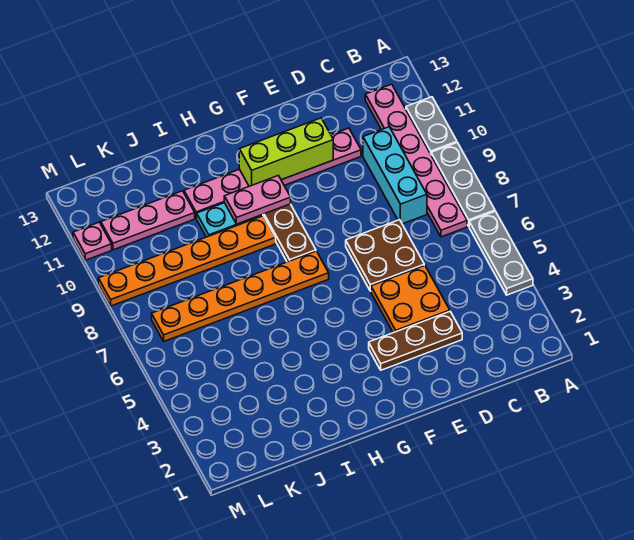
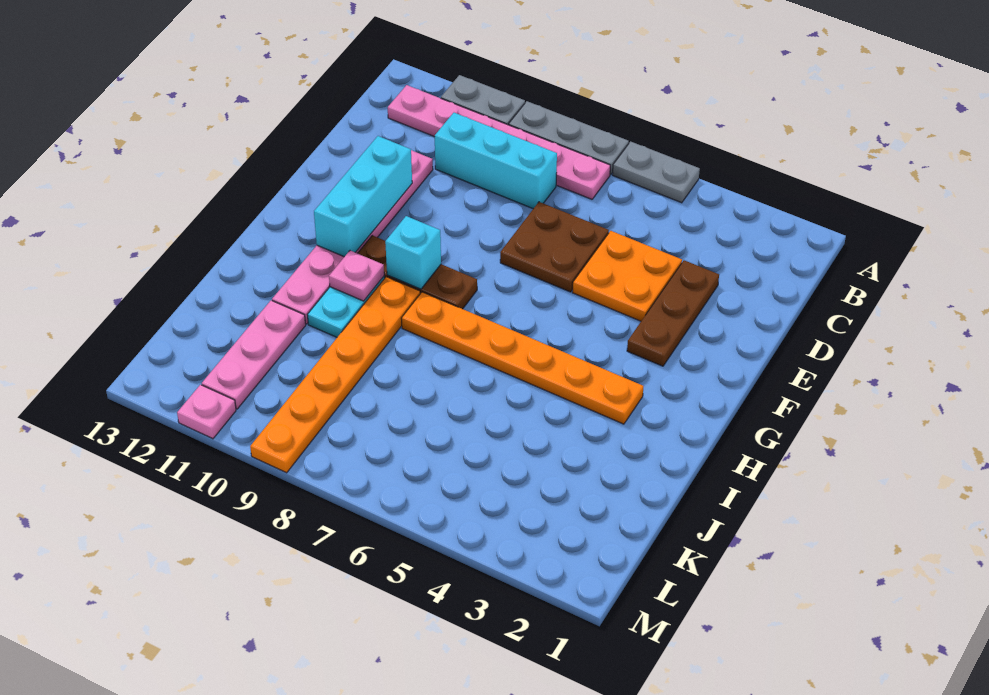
grey 1x3 plate [469,211,533,295] -> grey 1x2 plate [613,141,700,203]
lime 1x3 brick [239,118,333,186] -> cyan 1x3 brick [314,136,412,257]
orange 1x6 plate [152,251,329,341] -> orange 1x6 plate turned to [401,292,644,424]
none -> cyan 1x1 brick [385,216,441,289]
pink 1x2 plate [224,176,291,224] -> pink 1x1 plate [329,251,384,301]

